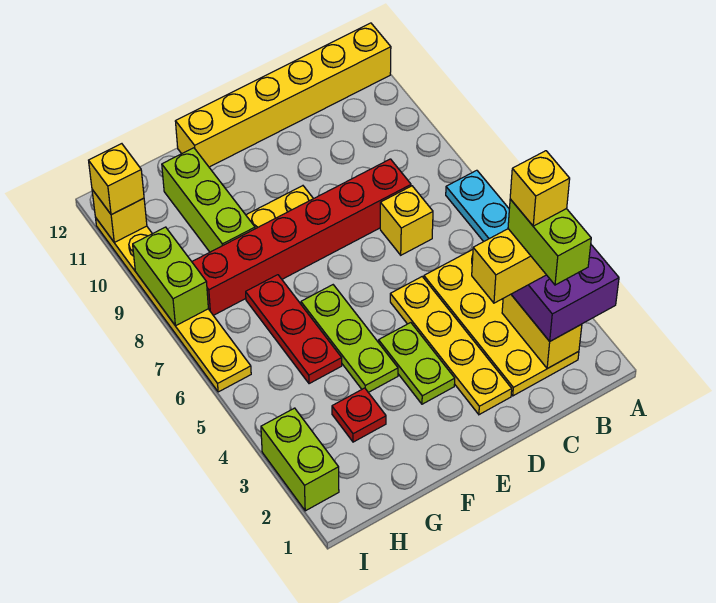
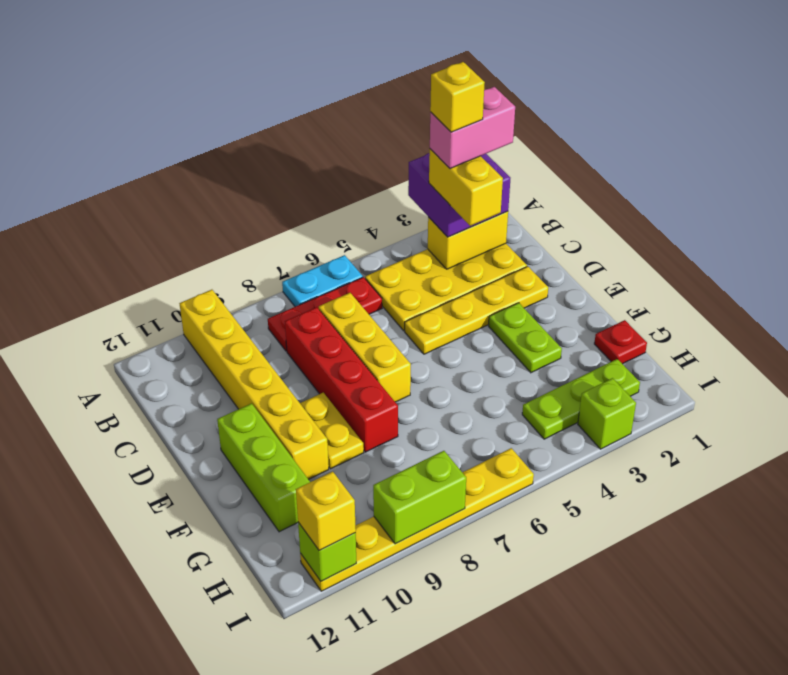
yellow 1x6 brick [175,23,391,167] -> yellow 1x6 brick moved to [180,290,329,479]
lime 1x2 brick [508,199,591,285] -> pink 1x2 brick [430,87,515,169]
yellow 1x1 brick [380,186,433,255] -> yellow 1x3 brick [319,293,411,402]
red 1x6 brick [192,159,411,315] -> red 1x4 brick [285,307,398,452]
lime 1x2 plate [379,323,455,404] -> lime 1x2 plate turned to [488,303,562,373]
lime 1x3 plate [301,285,398,392] -> lime 1x3 plate moved to [522,359,640,439]
red 1x1 plate [332,388,386,442] -> red 1x1 plate moved to [594,320,647,364]
red 1x3 plate [246,275,342,384] -> red 1x3 plate moved to [268,277,382,351]
lime 1x3 brick [162,148,255,252] -> lime 1x3 brick turned to [217,403,310,532]
lime 1x2 brick [261,408,339,511] -> lime 1x1 brick [578,378,636,449]
yellow 1x1 brick [92,190,147,242] -> lime 1x1 brick [298,522,356,581]

